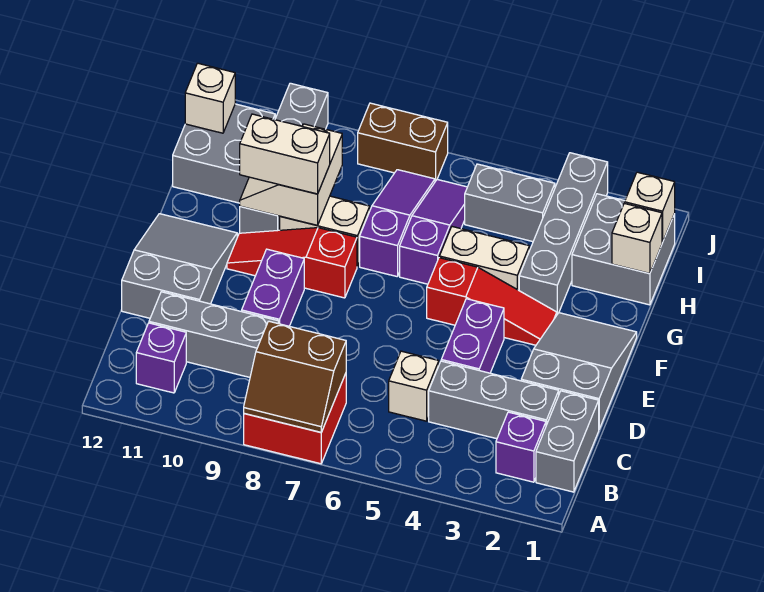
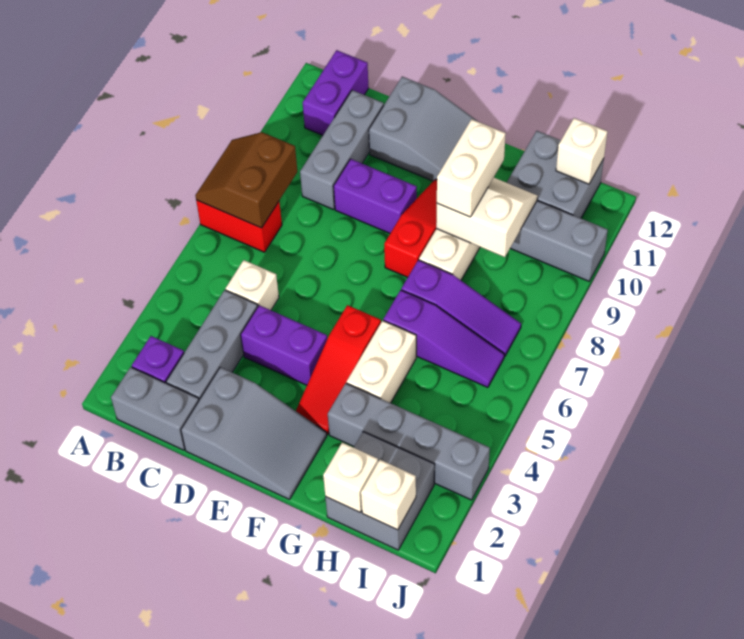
red 2x2 brick [244,373,346,464] -> red 1x2 brick [196,200,282,252]
purple 1x1 brick [136,323,186,393] -> purple 1x2 brick [303,50,369,135]
grey 1x2 brick [465,164,555,242] -> none
brown 1x2 brick [358,103,448,181] -> none

